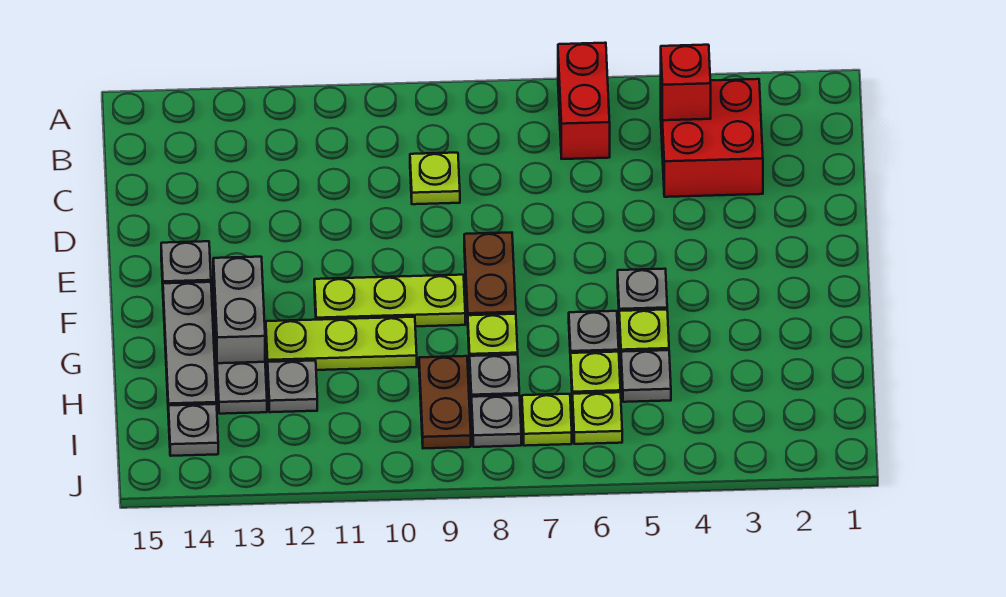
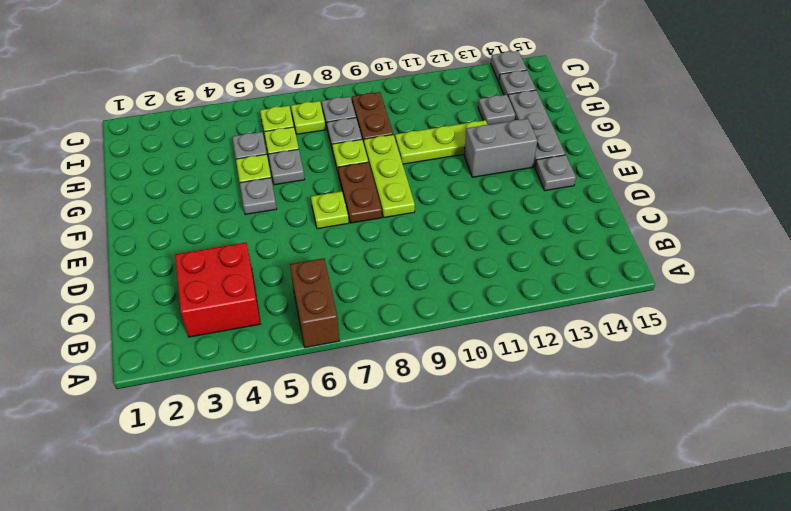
red 1x2 brick [558,43,610,159] -> brown 1x2 brick [290,258,339,348]
red 1x1 brick [661,45,711,120] -> none
lime 1x1 plate [410,153,460,204] -> lime 1x1 plate moved to [311,191,349,229]
lime 1x3 plate [314,275,465,326] -> lime 1x3 plate turned to [364,135,415,218]
grey 1x2 brick [213,257,265,363] -> grey 1x2 brick turned to [464,118,537,177]
grey 1x1 plate [268,361,317,412] -> grey 1x1 plate moved to [491,51,527,82]

